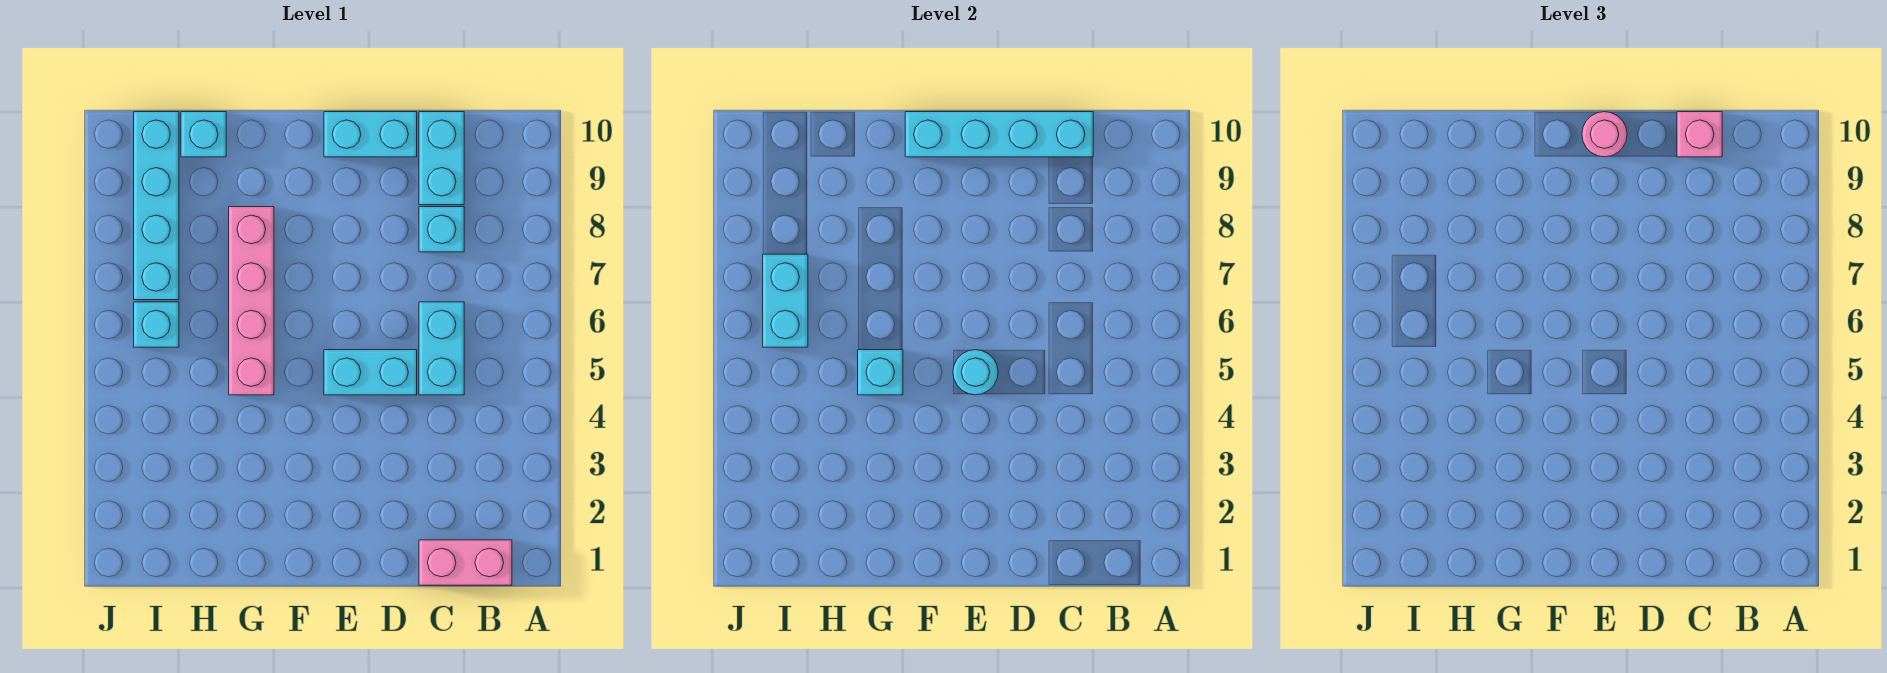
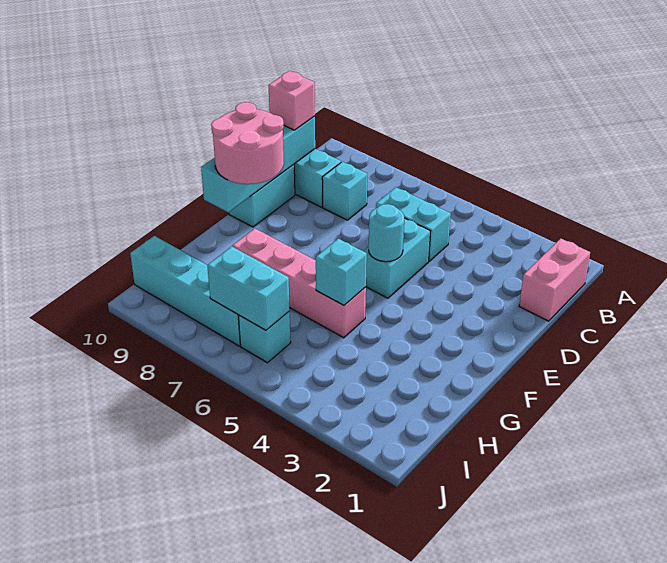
pink 1x1 round brick [1582,112,1627,157] -> pink 2x2 round brick [211,102,284,184]
cyan 1x1 brick [181,112,226,157] -> none

